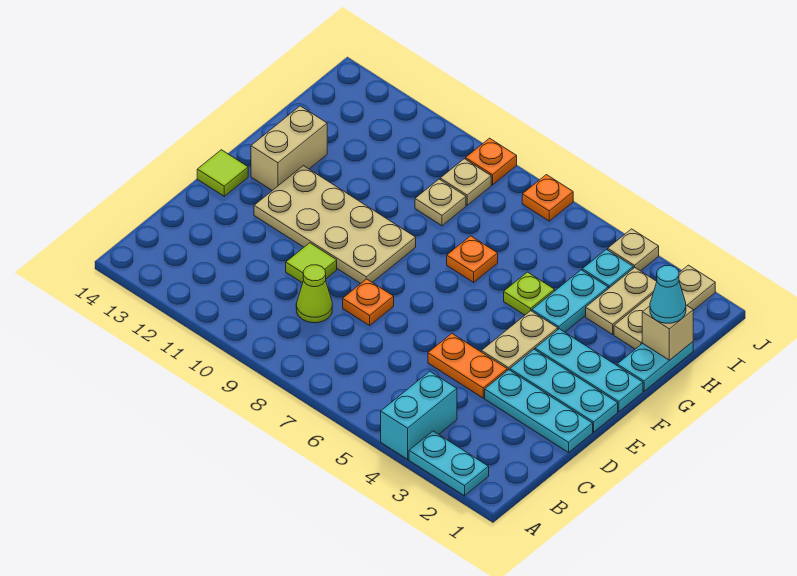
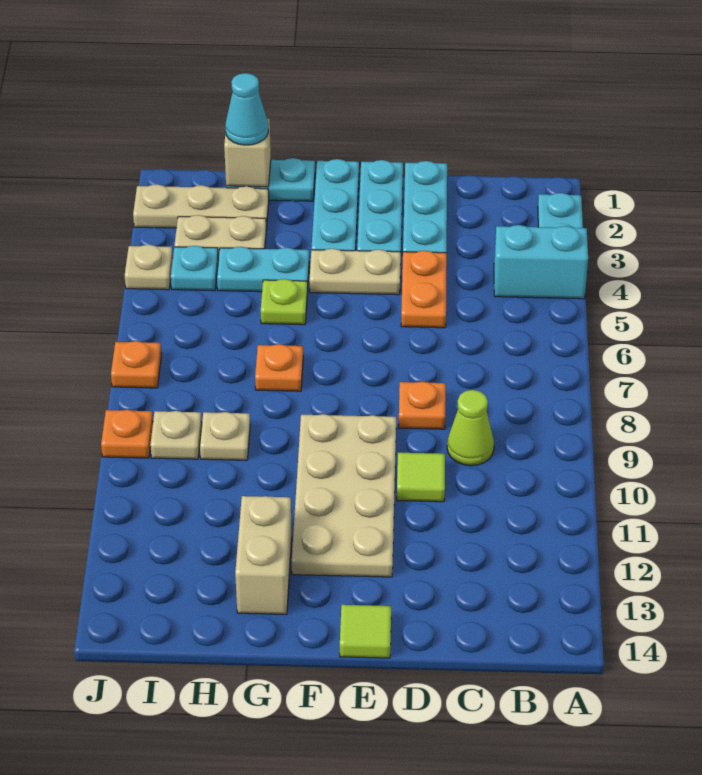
tan 1x2 brick [251,106,327,191] -> tan 1x2 brick turned to [235,496,292,614]

